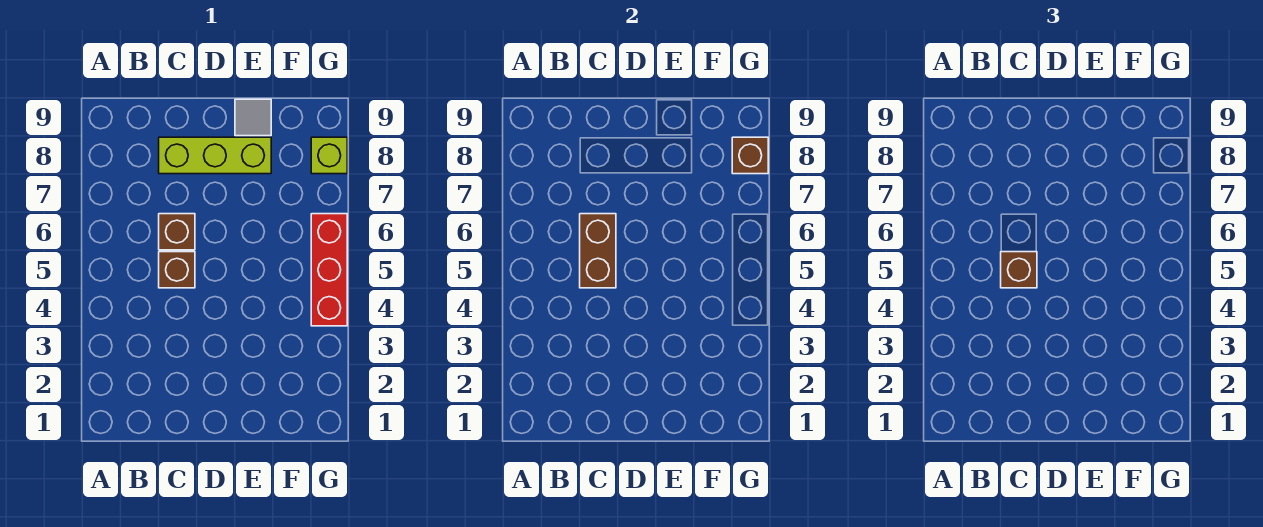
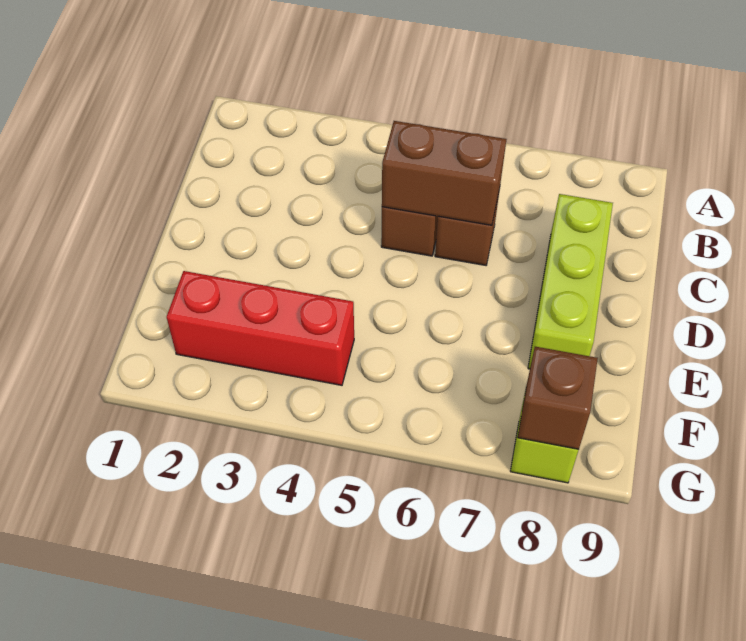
brown 1x1 brick [1001,252,1037,288] -> none
grey 1x1 tile [235,99,271,136] -> none
red 1x3 brick [311,214,347,326] -> red 1x3 brick moved to [167,271,354,385]

